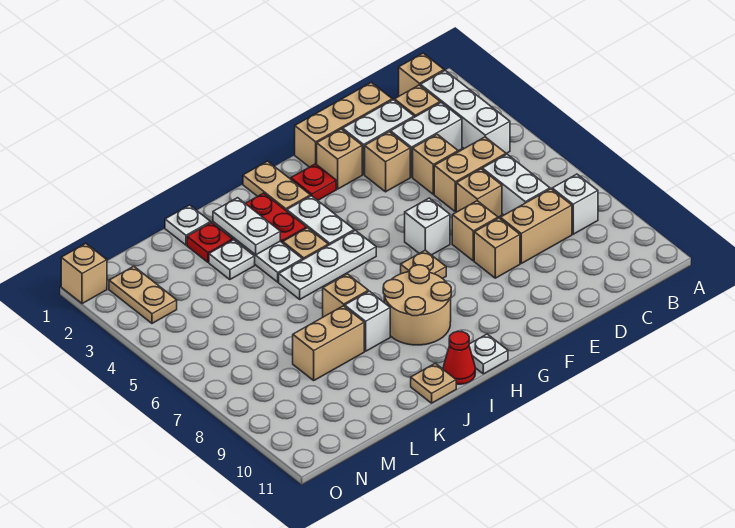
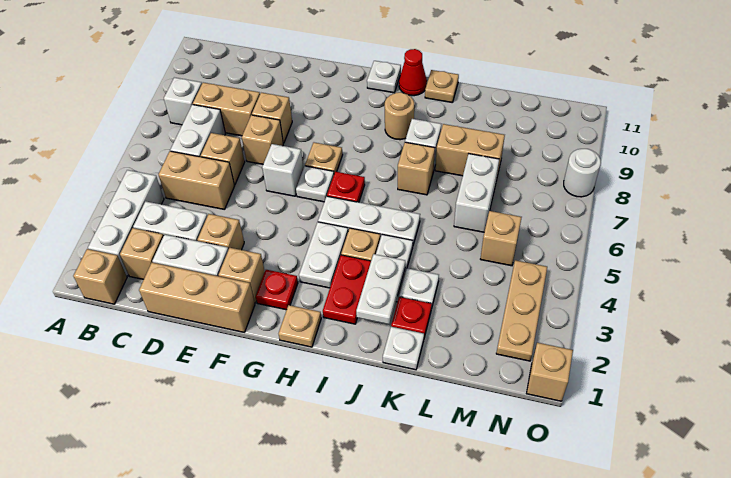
tan 1x1 brick [413,134,458,194] -> tan 1x1 brick moved to [481,211,522,266]
none -> white 1x1 plate [296,166,334,202]
tan 1x2 plate [243,161,310,211] -> tan 1x1 plate [279,305,321,347]
none -> red 1x1 plate [327,172,365,202]
tan 2x2 round brick [383,265,451,345] -> tan 1x1 round brick [385,92,414,140]
none -> white 1x2 brick [454,154,499,232]
tan 1x2 plate [109,266,177,323] -> tan 1x3 plate [496,260,547,361]
none -> white 1x1 round brick [564,149,601,197]

